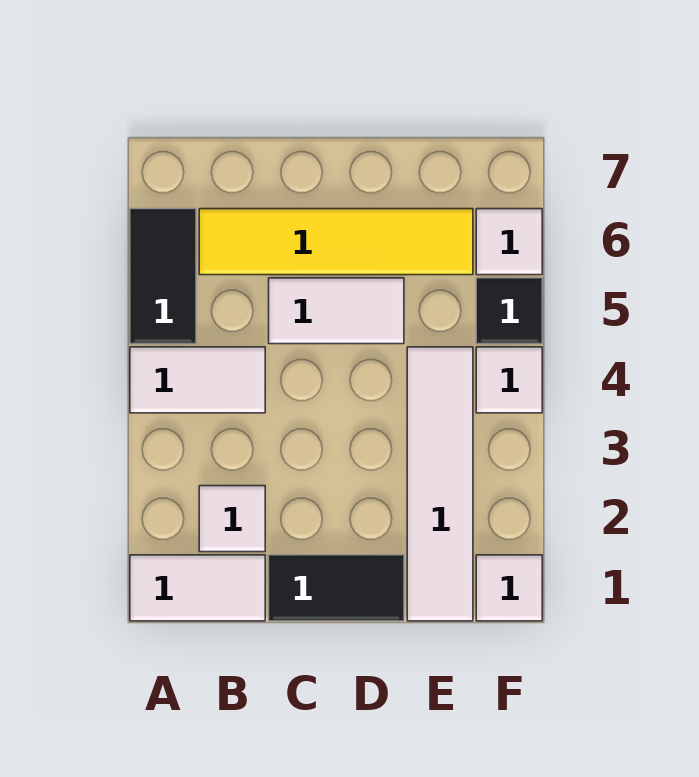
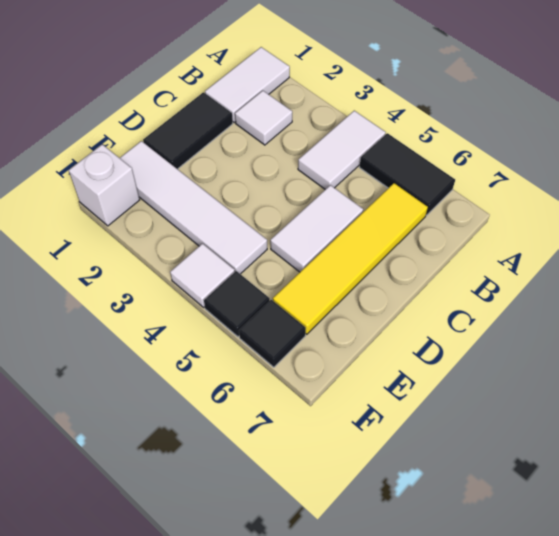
white 1x1 tile [476,555,542,621] -> white 1x1 brick [69,144,140,226]
white 1x1 tile [476,209,542,275] -> black 1x1 tile [239,300,306,367]

